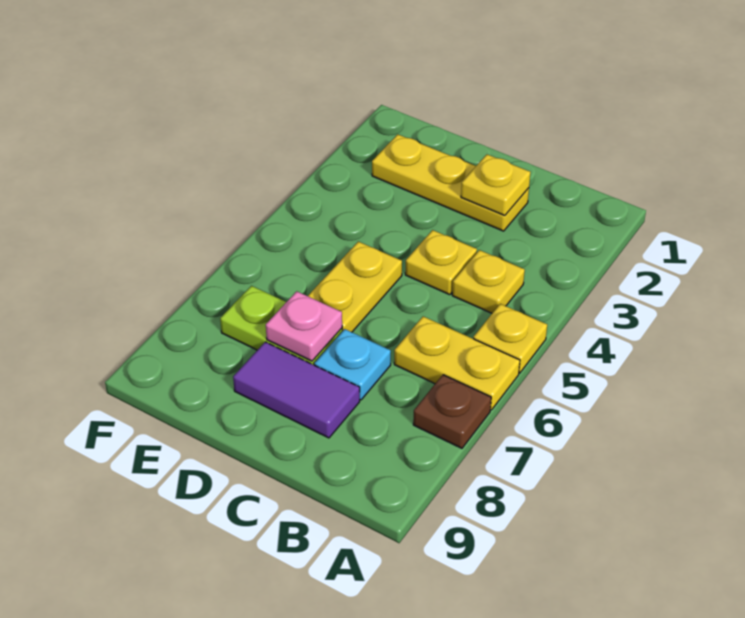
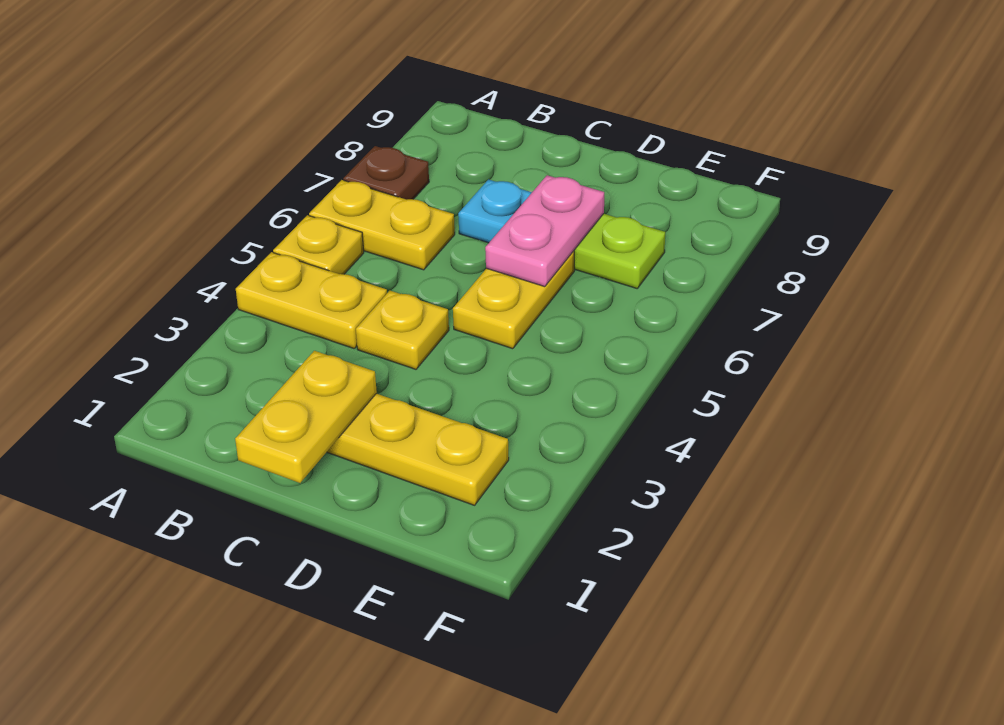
yellow 1x1 plate [452,250,525,313] -> yellow 1x2 plate [236,252,387,348]
yellow 1x1 plate [461,154,531,216] -> yellow 1x2 plate [235,351,377,483]
purple 1x2 tile [233,342,360,438] -> none
pink 1x1 plate [266,291,342,361] -> pink 1x2 plate [485,175,604,287]

